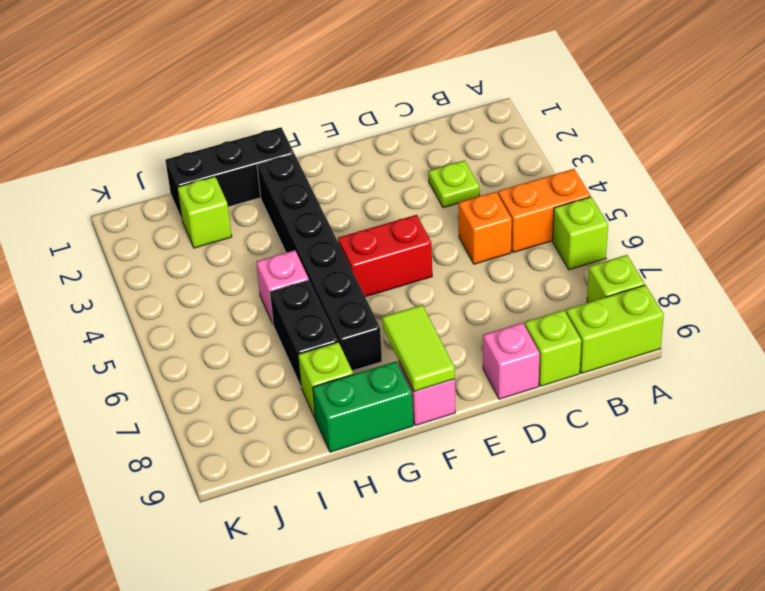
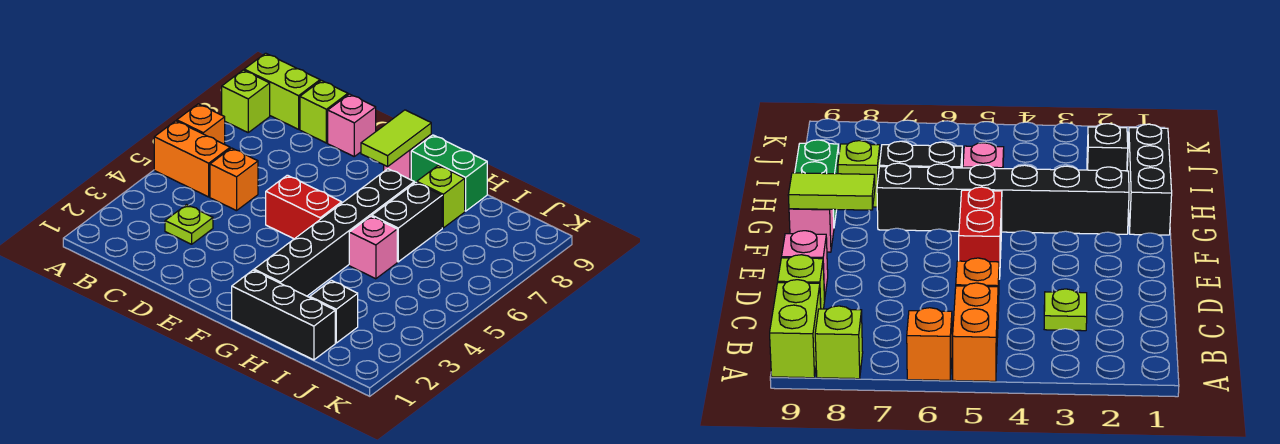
lime 1x1 brick [553,197,608,270] -> orange 1x1 brick [177,104,225,144]
lime 1x1 brick [177,176,232,248] -> black 1x1 brick [310,280,358,343]

